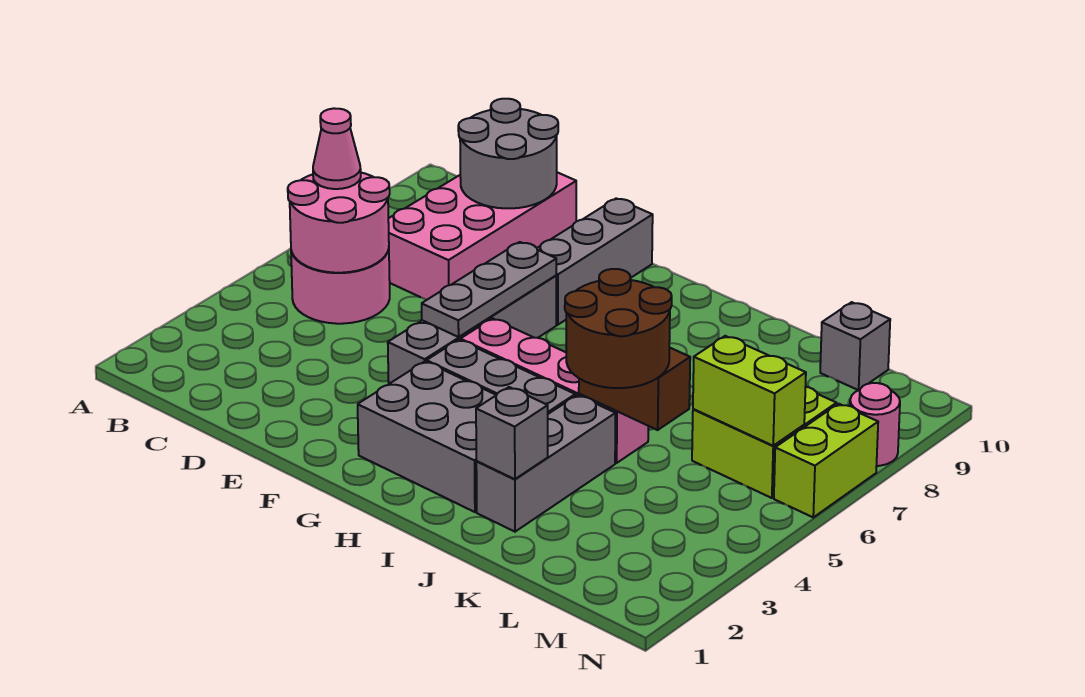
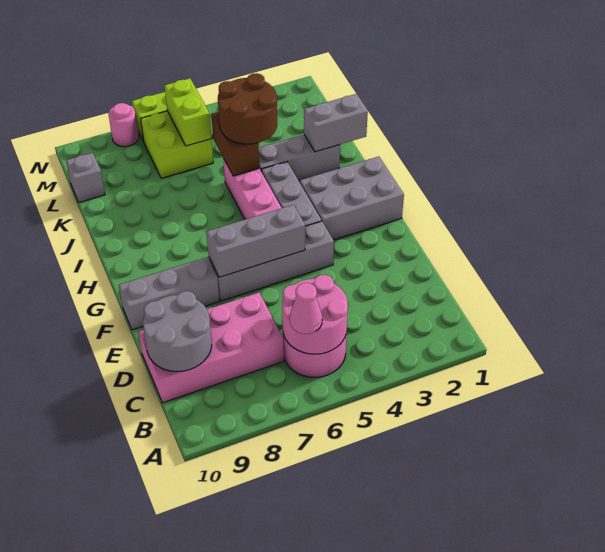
grey 1x3 plate [422,242,556,337] -> grey 1x3 brick [207,205,305,277]
grey 2x3 brick [358,361,496,512] -> grey 2x3 brick turned to [300,157,404,240]
grey 1x1 brick [476,387,548,479] -> grey 1x2 brick [304,94,368,152]

